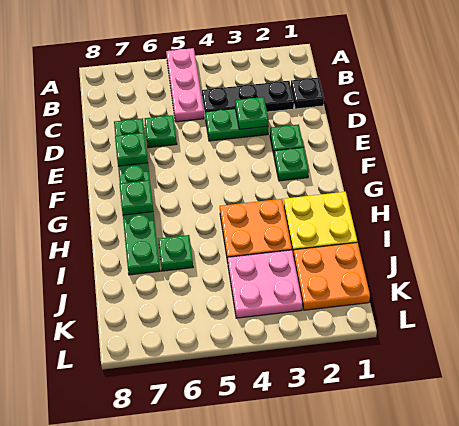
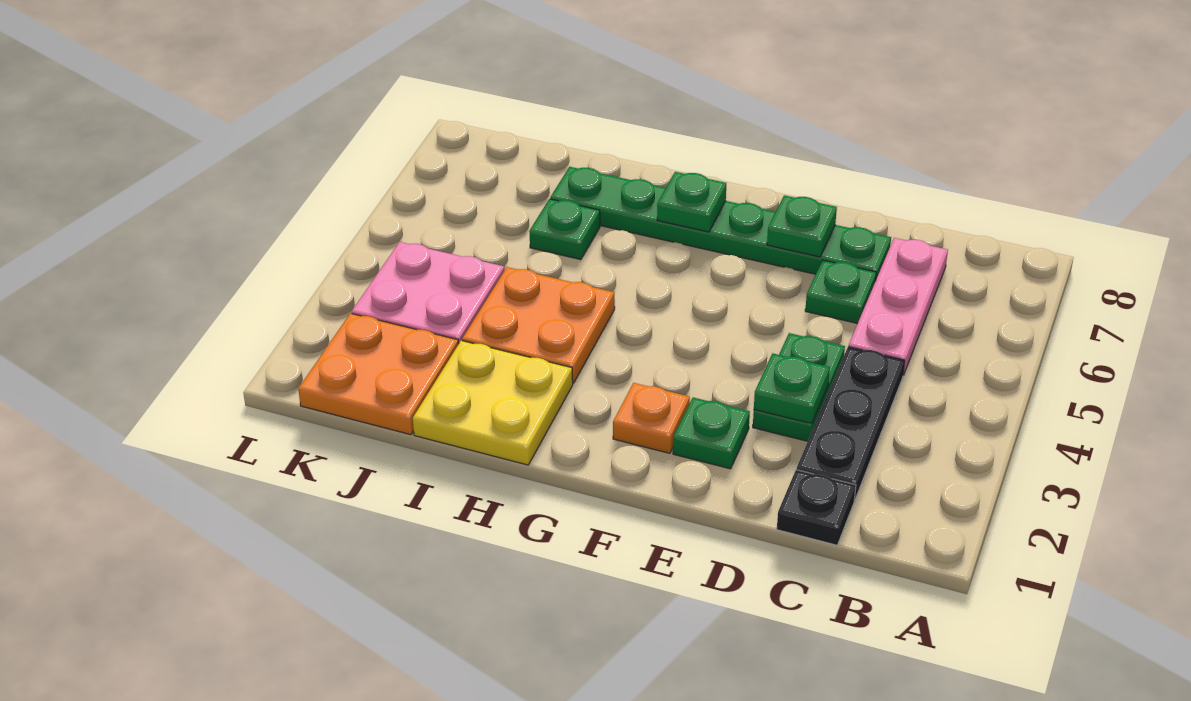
pink 1x3 plate [166,48,204,122] -> pink 1x3 plate turned to [848,238,948,375]
green 1x1 plate [274,147,309,181] -> orange 1x1 plate [613,383,690,453]

